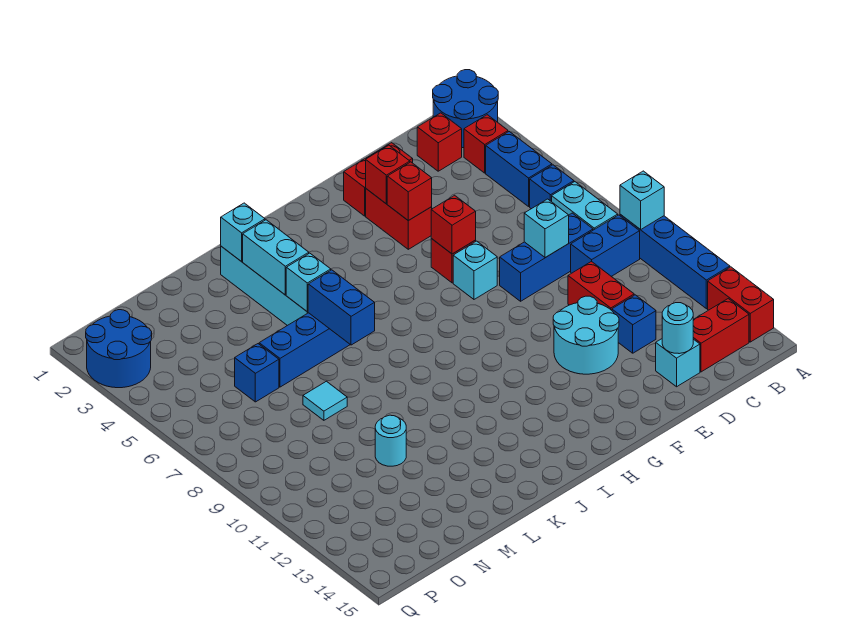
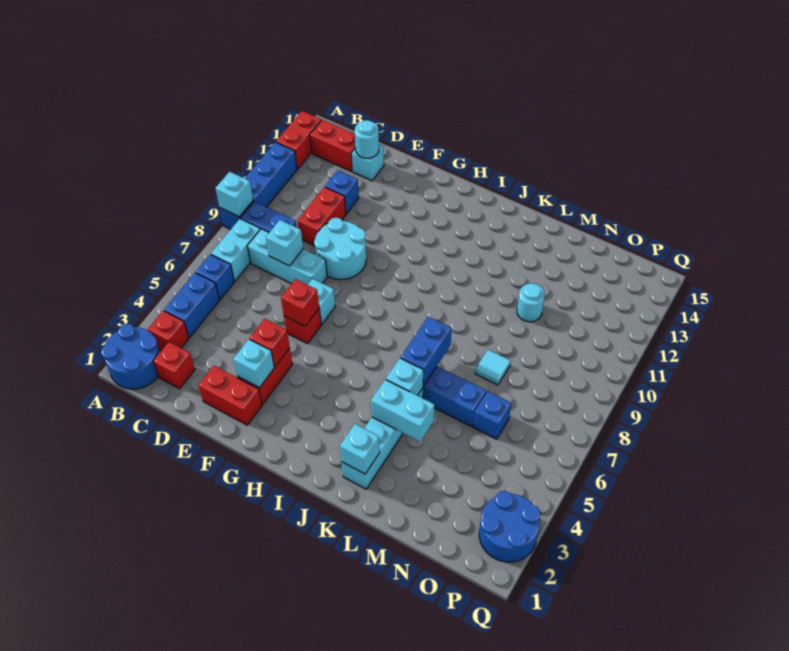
blue 1x3 brick [500,213,593,301] -> cyan 1x3 brick [247,229,327,285]
cyan 2x2 round brick [553,296,619,374] -> cyan 2x2 round brick moved to [314,218,366,280]
red 1x1 brick [366,145,410,204] -> cyan 1x1 brick [233,339,274,388]
cyan 1x2 brick [243,220,309,295] -> cyan 1x2 brick turned to [371,379,434,442]

